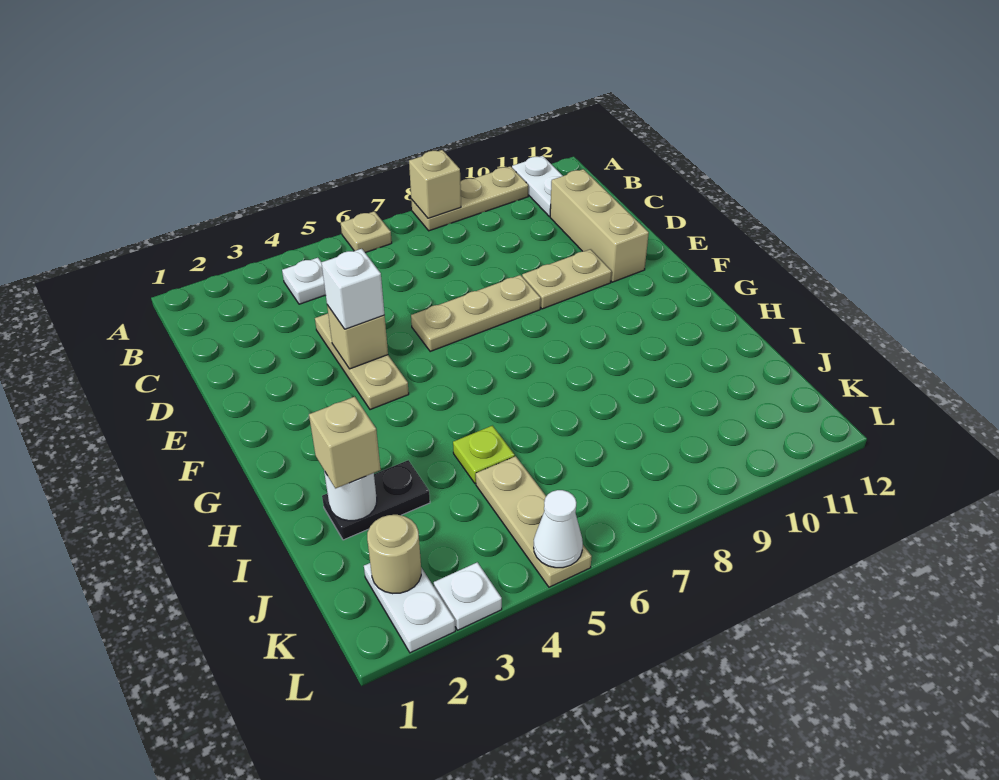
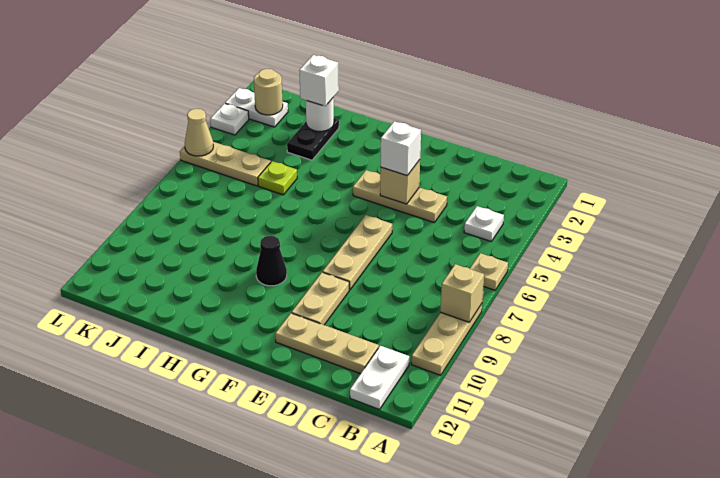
white 1x2 plate [512,156,563,216] -> white 1x2 plate turned to [350,346,409,409]
tan 1x3 brick [550,169,649,282] -> tan 1x3 plate [275,313,379,374]
none -> black 1x1 cone [256,236,287,286]
tan 1x1 brick [309,397,381,488] -> white 1x1 brick [299,55,339,106]
white 1x1 cone [534,490,583,568] -> tan 1x1 cone [185,109,213,156]

